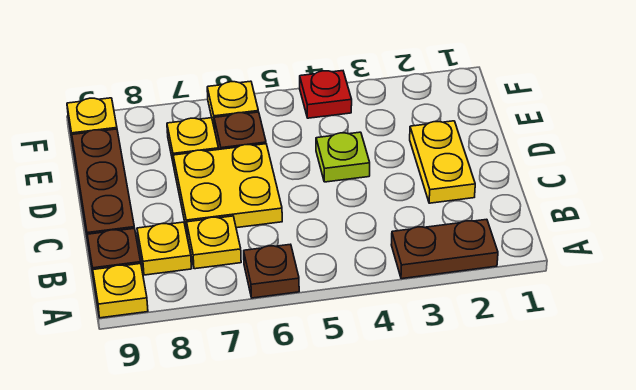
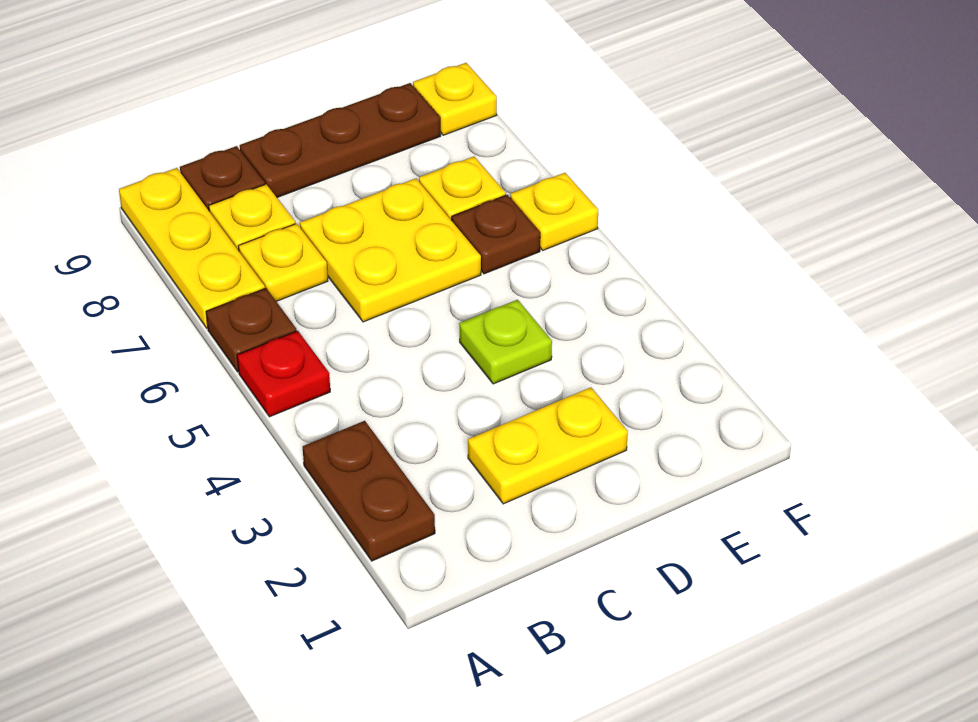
yellow 1x1 plate [93,264,148,318] -> yellow 1x3 plate [119,168,265,328]
red 1x1 plate [300,71,352,118] -> red 1x1 plate moved to [237,331,330,417]

